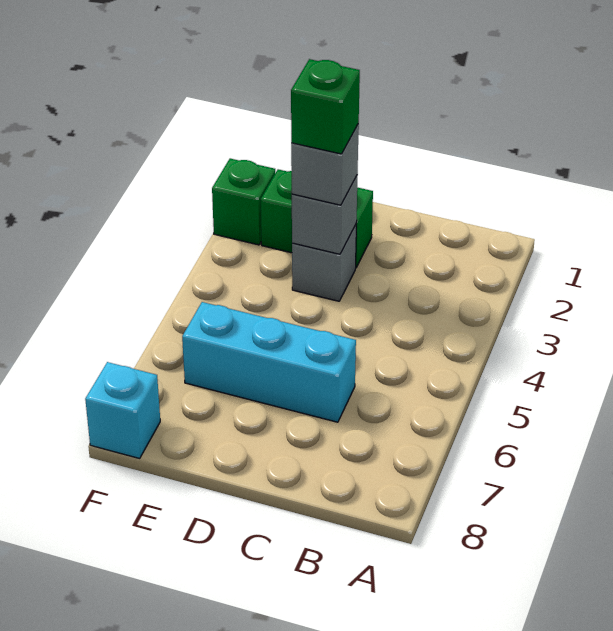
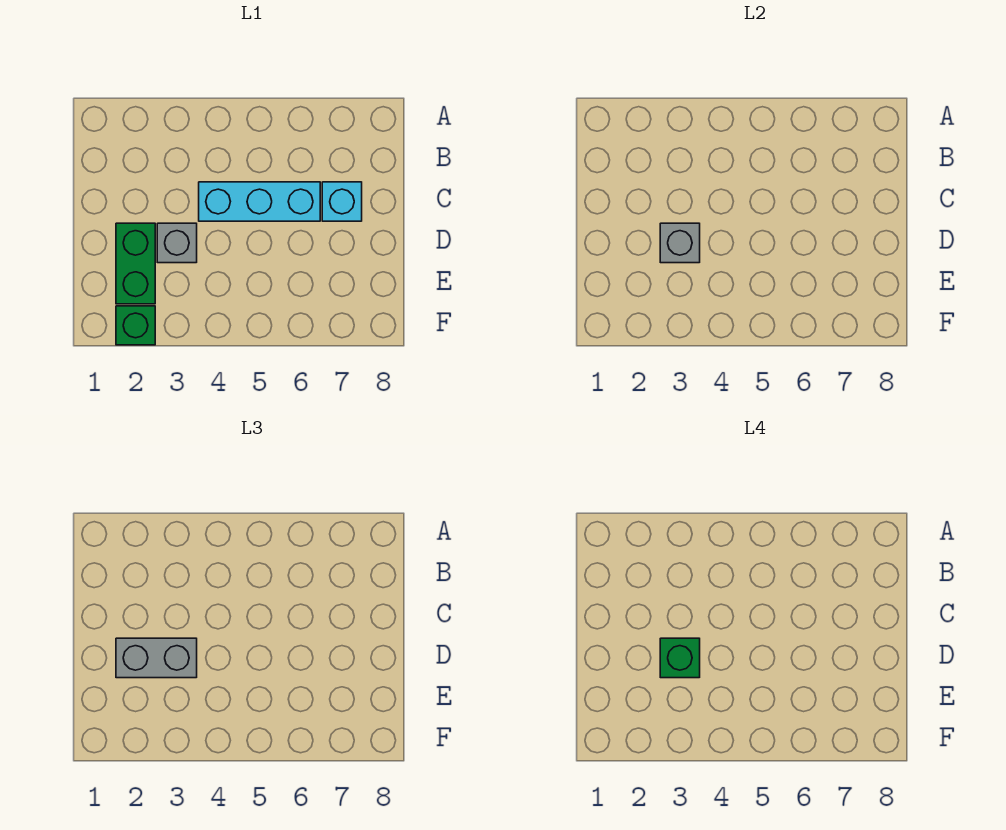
cyan 1x3 brick [182,302,356,422] -> cyan 1x3 brick turned to [199,182,320,221]
grey 1x1 brick [291,124,359,205] -> grey 1x2 brick [116,638,197,678]
cyan 1x1 brick [85,362,160,458] -> cyan 1x1 brick moved to [322,182,362,221]

